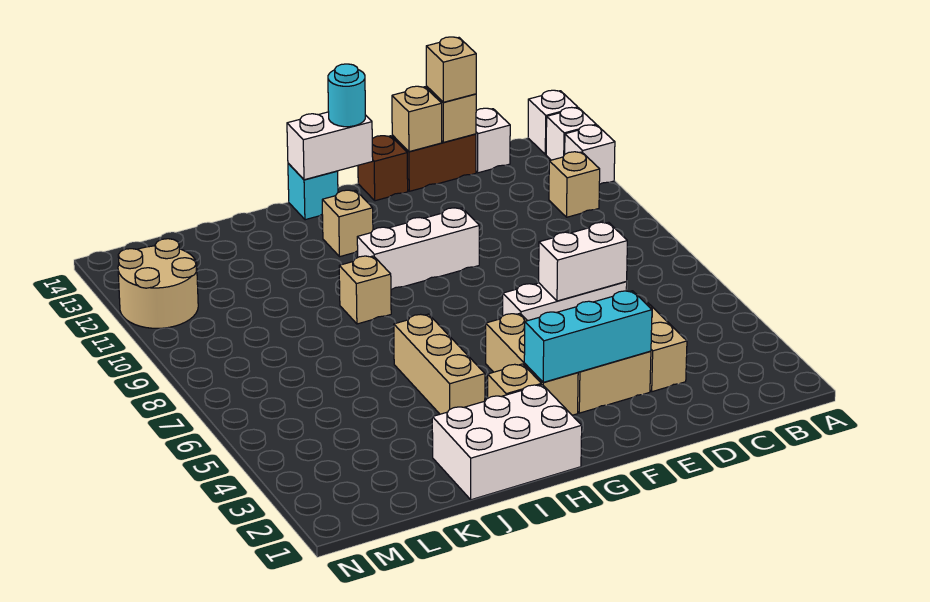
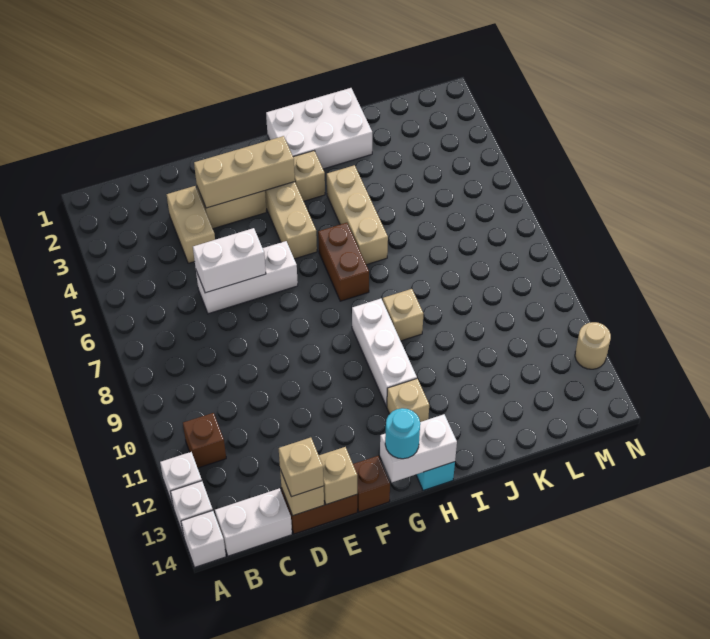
tan 1x1 brick [549,152,600,217] -> brown 1x1 brick [183,413,226,468]
white 1x1 brick [476,108,510,173] -> white 1x2 brick [215,488,292,556]
cyan 1x3 brick [524,291,652,382] -> tan 1x3 brick [194,136,295,208]
white 1x3 brick [357,208,479,290] -> white 1x3 brick turned to [352,299,417,406]
none -> brown 1x2 brick [318,223,369,301]
tan 2x2 round brick [118,239,198,328] -> tan 1x1 round brick [575,322,611,369]

